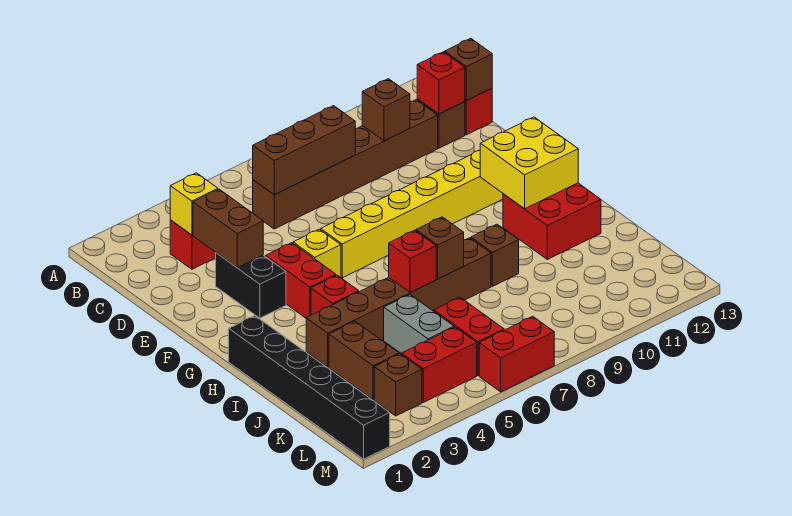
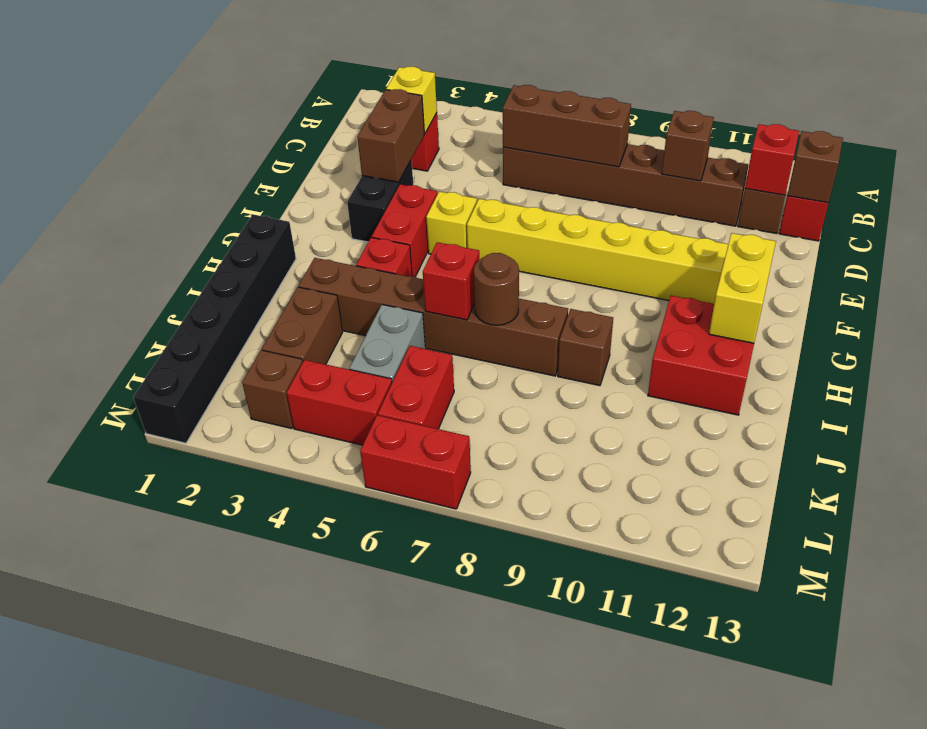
yellow 2x2 brick [480,117,578,209] -> yellow 1x2 brick [709,233,776,343]
brown 1x1 brick [416,217,464,279] -> brown 1x1 round brick [474,253,519,325]

